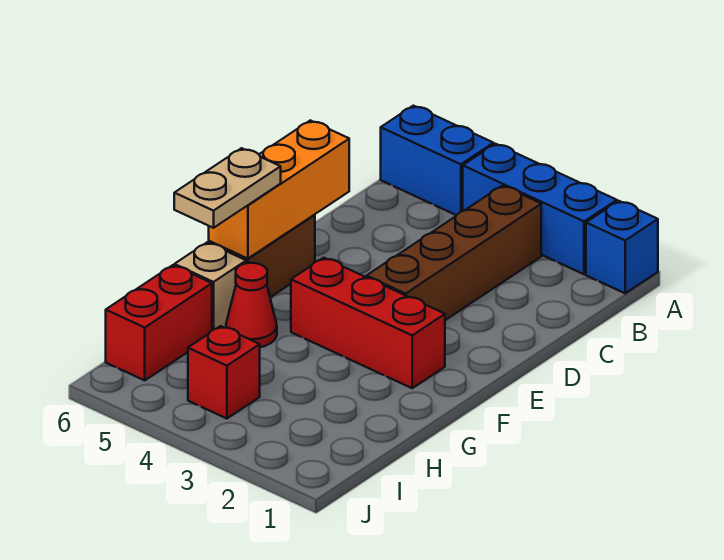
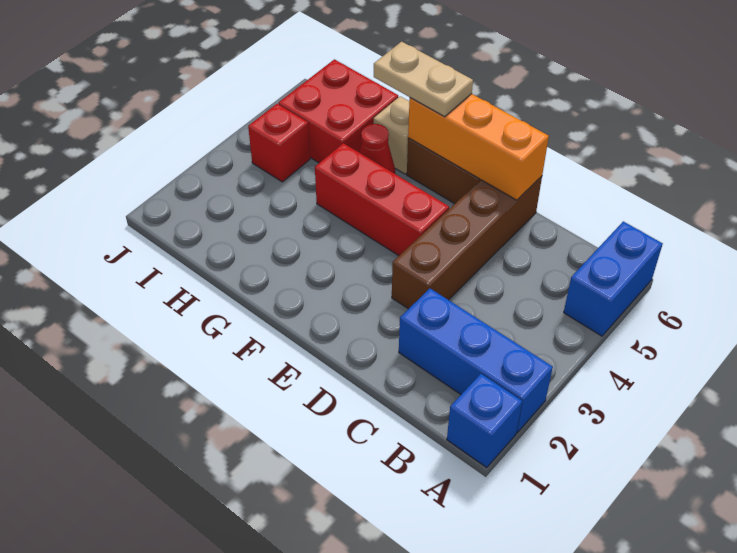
blue 1x3 brick [463,144,617,274] -> blue 1x3 brick turned to [399,289,553,433]
brown 1x4 brick [366,186,541,320] -> brown 1x4 brick turned to [392,176,542,309]
red 1x3 brick [291,258,445,388] -> red 1x3 brick turned to [315,143,449,256]
red 1x2 brick [106,265,212,380] -> red 2x2 brick [278,59,398,163]

